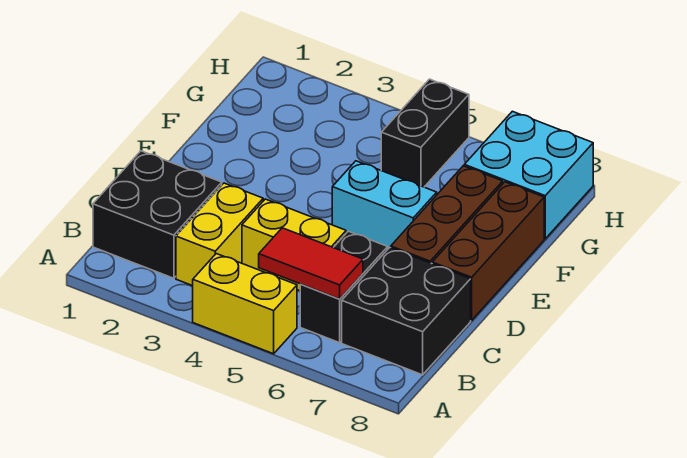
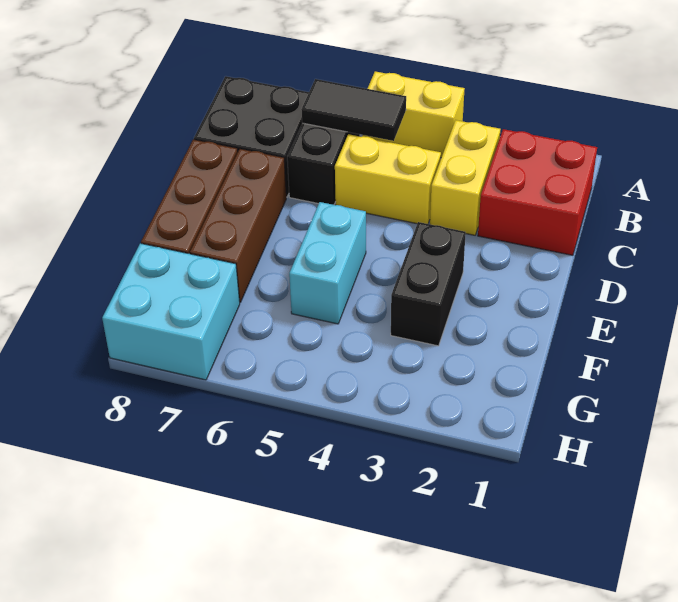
black 2x2 brick [93,151,222,278] -> red 2x2 brick [478,129,597,255]
red 1x2 tile [259,228,363,299] -> black 1x2 tile [301,79,406,141]
cyan 1x2 brick [332,161,437,249] -> cyan 1x2 brick turned to [289,202,366,324]
black 1x2 brick [381,79,469,187] -> black 1x2 brick moved to [391,222,466,346]

